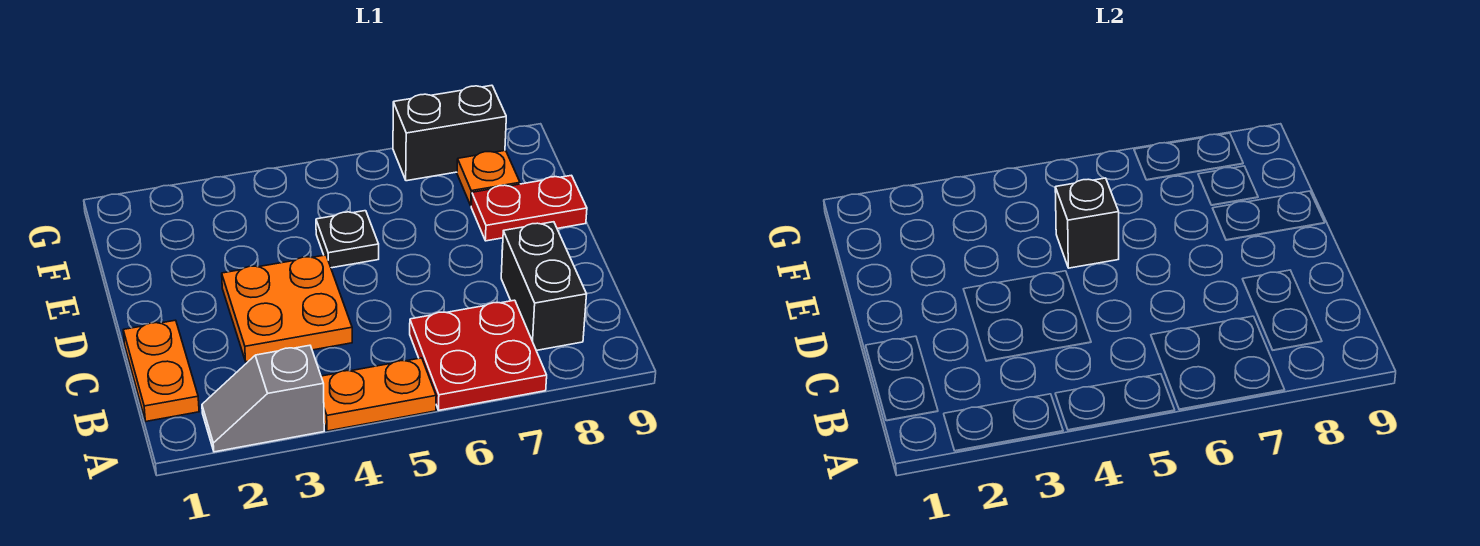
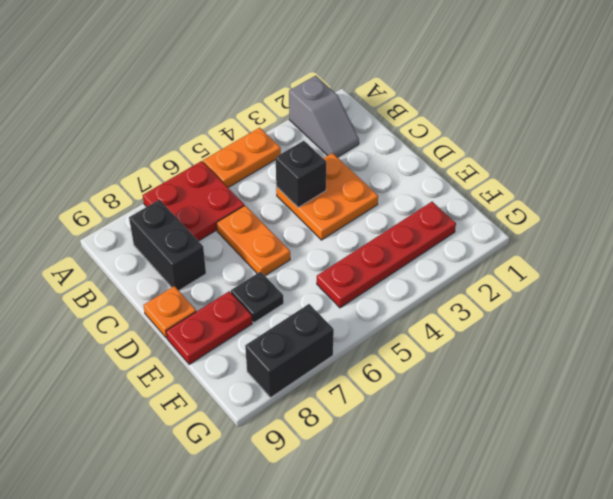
grey 1x2 slope [202,345,324,452] -> grey 1x2 slope turned to [289,76,359,157]
orange 1x2 plate [123,320,199,421] -> orange 1x2 plate moved to [216,205,290,276]
black 1x1 plate [316,211,379,268] -> black 1x1 plate moved to [231,271,284,323]
black 1x1 brick [1055,178,1119,268] -> black 1x1 brick moved to [276,141,326,208]
none -> red 1x4 plate [317,202,456,308]
orange 1x1 plate [457,150,520,205] -> orange 1x1 plate moved to [143,286,196,338]

